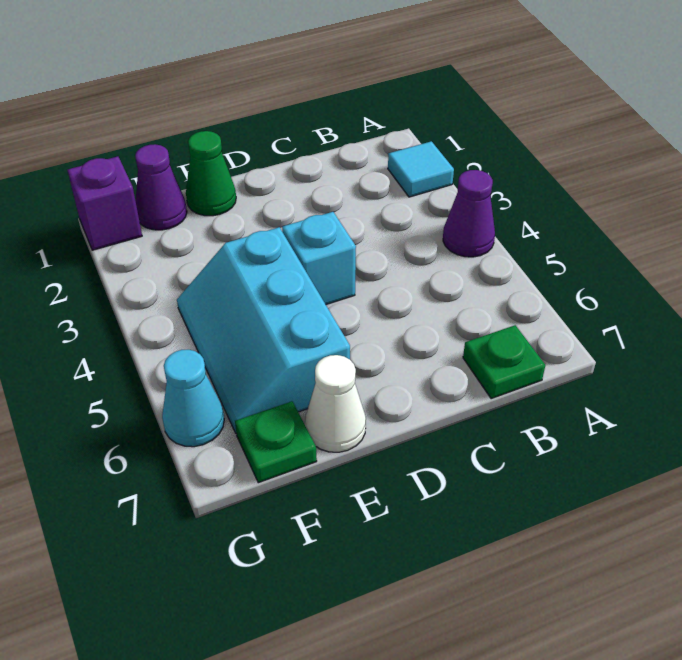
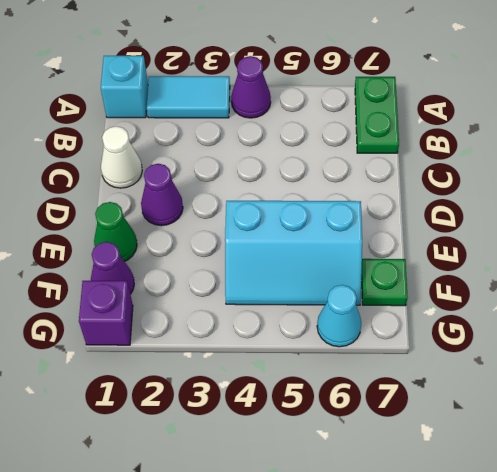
cyan 1x1 tile [388,141,454,197] -> cyan 1x2 tile [147,76,230,118]
green 1x1 plate [463,325,545,399] -> green 1x2 plate [355,77,399,153]
none -> purple 1x1 cone [141,164,183,226]
cyan 1x1 brick [282,212,356,304] -> cyan 1x1 brick moved to [101,56,148,118]
white 1x1 cone [305,355,366,452] -> white 1x1 cone moved to [101,126,142,188]

